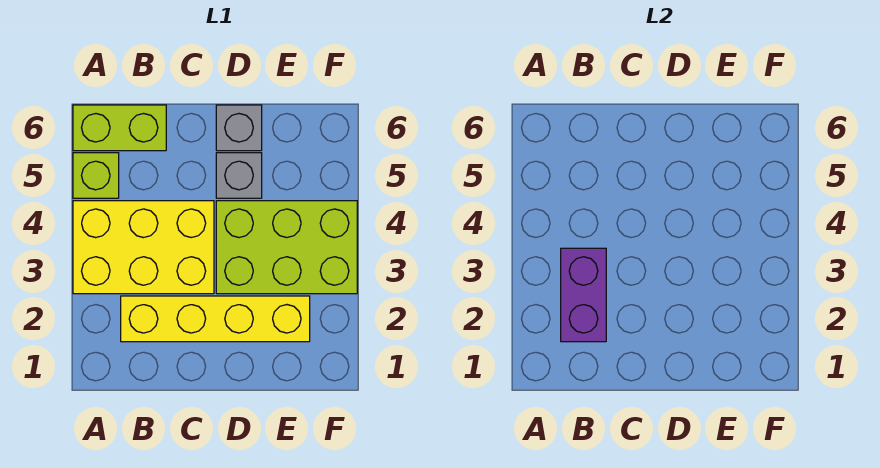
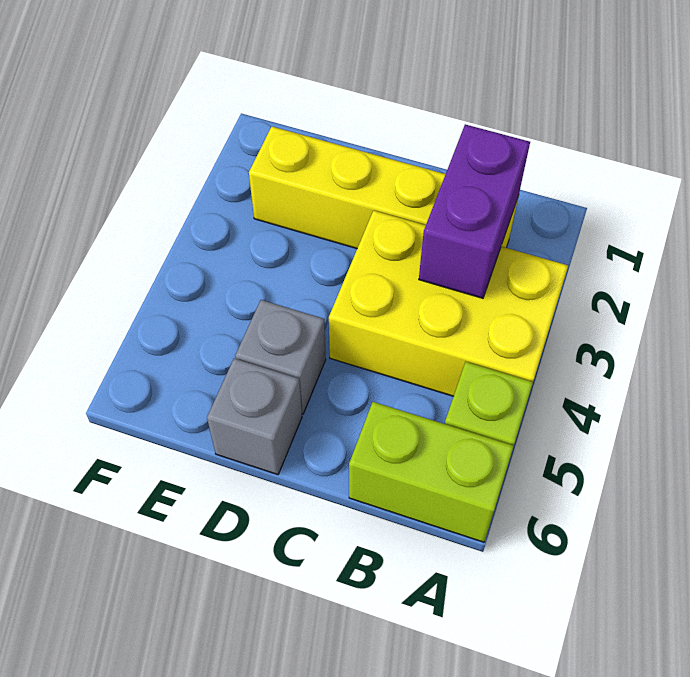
lime 2x3 brick [216,201,357,294] -> none

